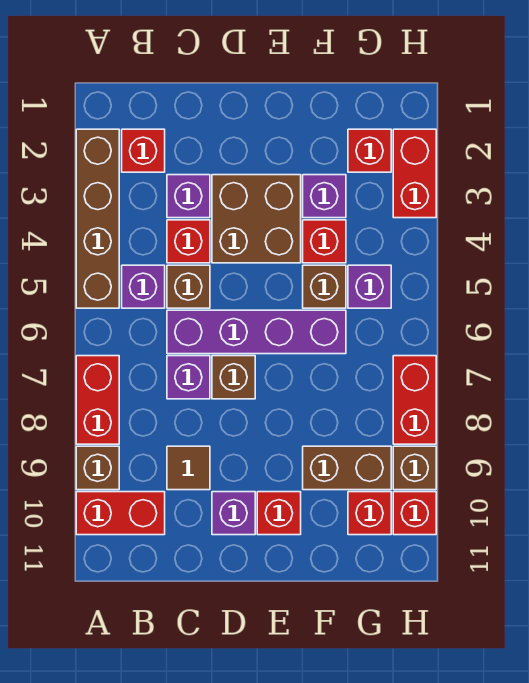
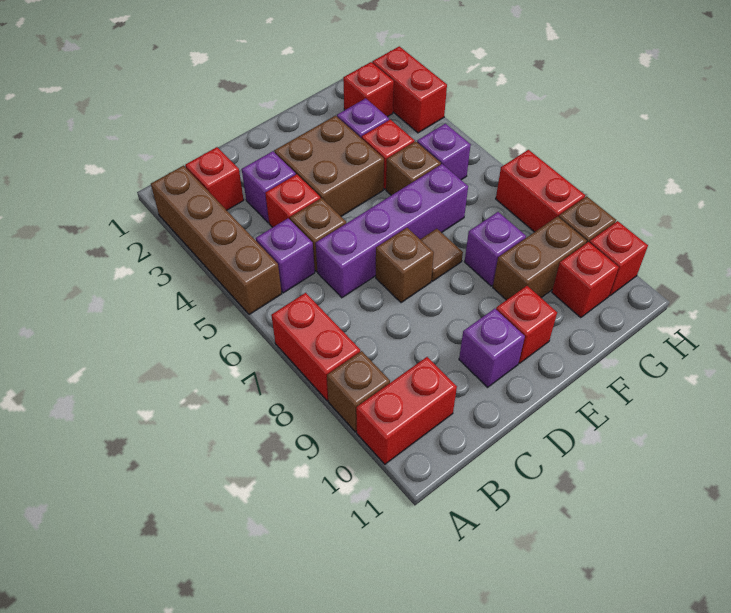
purple 1x1 brick [167,356,210,399] -> purple 1x1 brick moved to [465,212,526,286]
brown 1x1 tile [167,446,210,490] -> brown 1x1 tile moved to [420,229,463,281]

